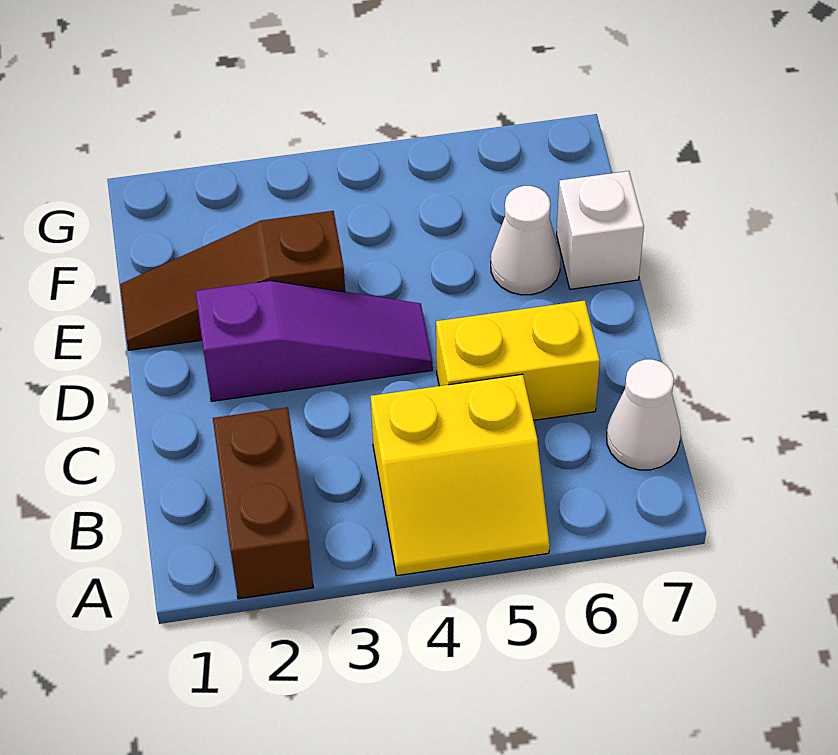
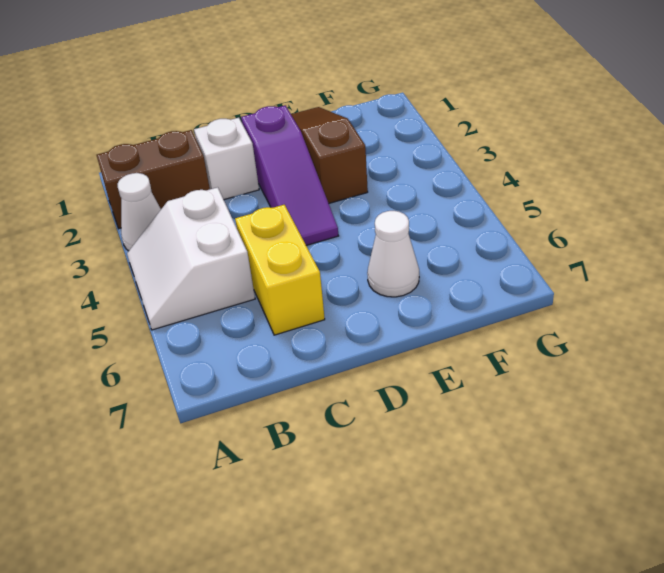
yellow 2x2 slope [371,374,550,576] -> white 2x2 slope [127,187,255,330]
white 1x1 cone [607,359,681,470] -> white 1x1 cone moved to [118,173,161,251]
white 1x1 brick [556,171,644,289] -> white 1x1 brick moved to [194,118,259,200]

